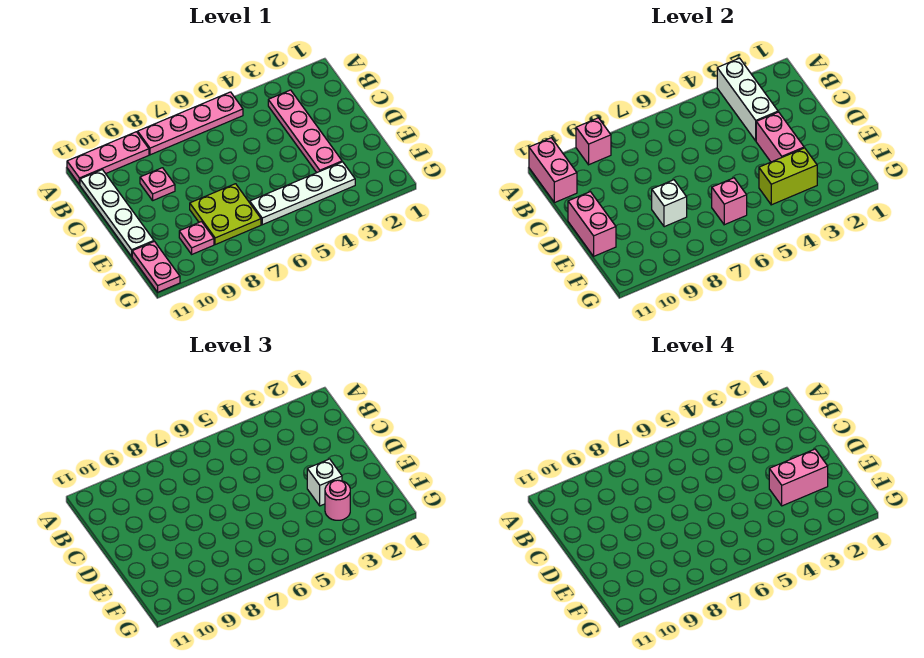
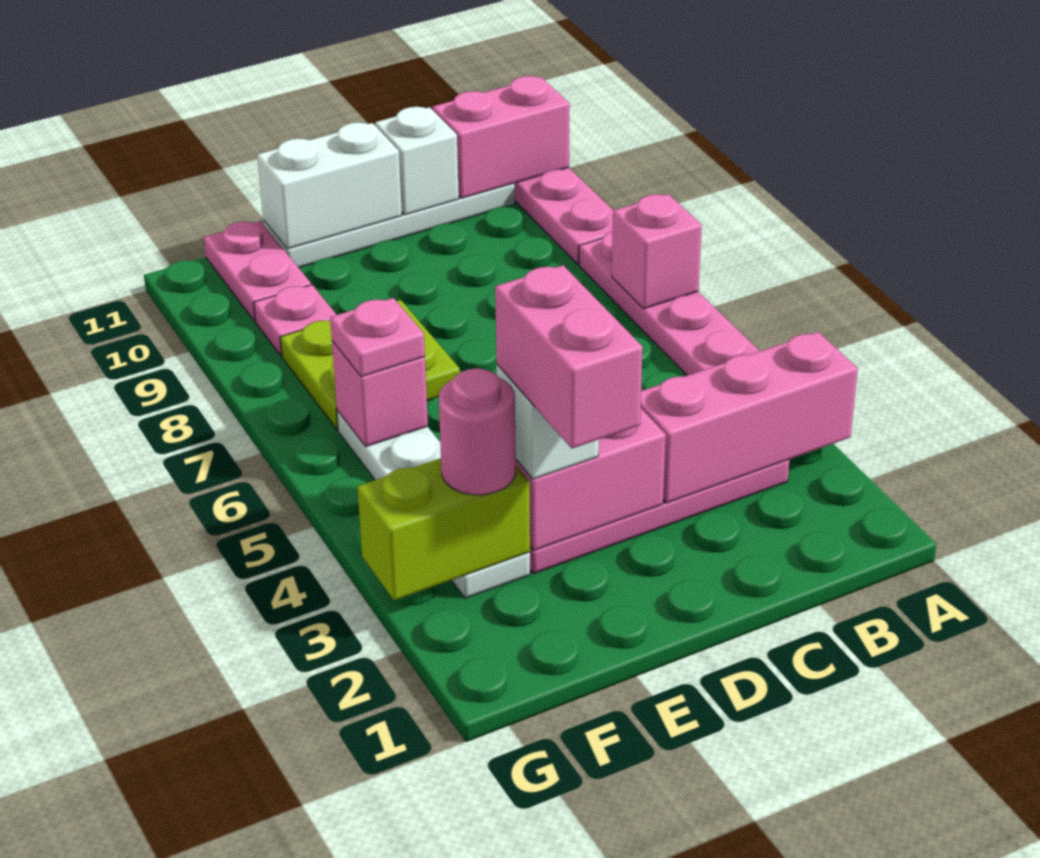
white 1x3 brick [717,58,778,141] -> pink 1x3 brick [641,332,858,503]
pink 1x1 brick [576,118,611,165] -> pink 1x1 brick moved to [612,194,702,309]
pink 1x1 plate [140,168,175,200] -> pink 1x1 plate moved to [330,298,425,377]
pink 1x2 brick [568,192,616,256] -> white 1x2 brick [257,122,402,249]
white 1x1 brick [652,180,687,227] -> white 1x1 brick moved to [375,107,459,215]
lime 1x2 brick [759,148,817,205] -> lime 1x2 brick turned to [357,458,530,600]
pink 1x2 plate [132,241,180,292] -> pink 1x2 plate turned to [204,221,311,321]

